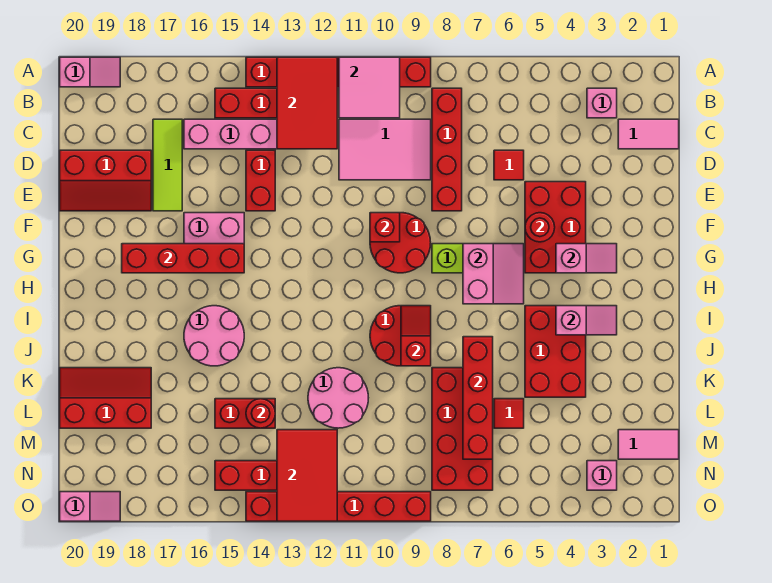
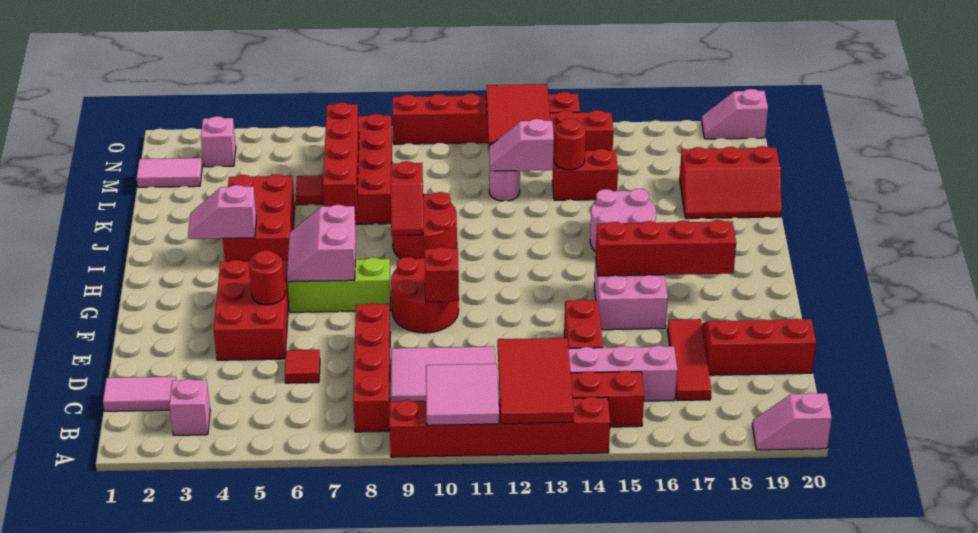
lime 1x3 tile [153,119,182,211] -> red 1x3 tile [667,319,711,401]
pink 1x2 slope [556,244,617,273] -> pink 1x2 slope moved to [489,119,554,171]
pink 2x2 round brick [308,368,368,428] -> pink 1x1 round brick [489,167,520,201]

